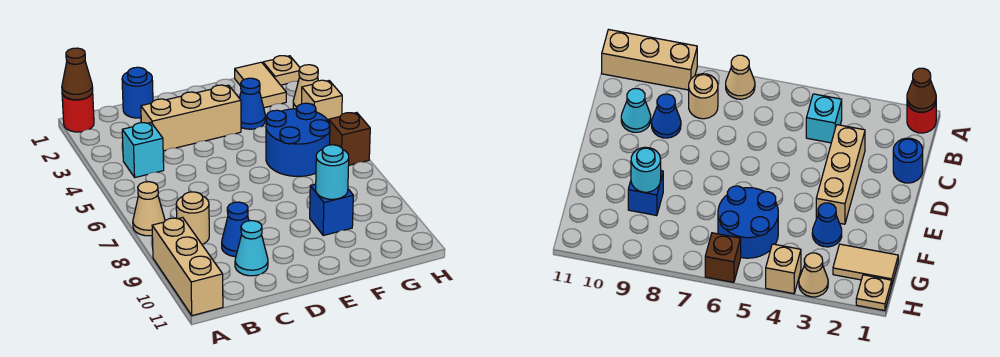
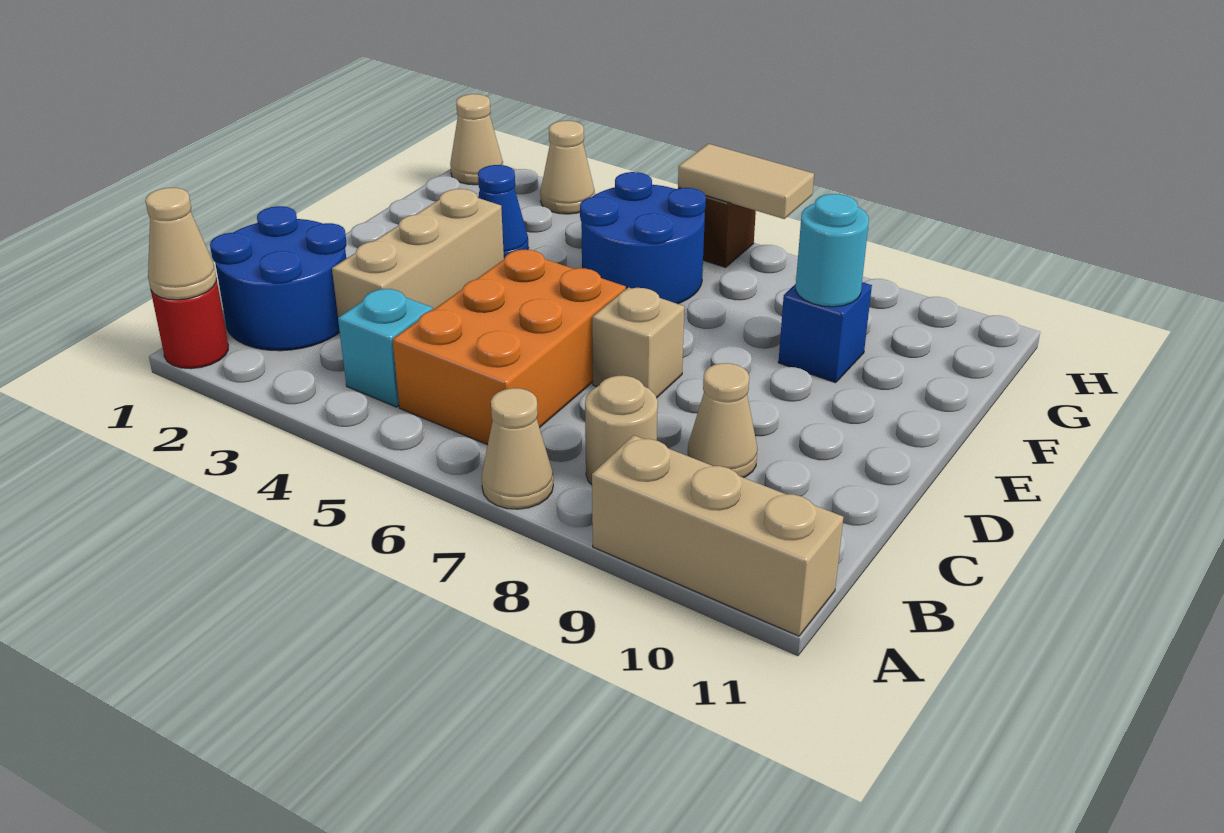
brown 1x1 cone [62,48,93,100] -> tan 1x1 cone [145,188,216,300]
none -> orange 2x3 brick [393,250,626,445]
blue 1x1 round brick [122,67,153,118] -> blue 2x2 round brick [210,206,346,351]
blue 1x1 cone [222,202,249,257] -> tan 1x1 cone [688,363,757,478]
cyan 1x1 cone [235,221,268,276] -> none
tan 1x2 tile [235,62,286,108] -> tan 1x2 tile moved to [678,144,814,219]
tan 1x1 plate [263,56,300,85] -> tan 1x1 cone [450,94,503,185]
tan 1x1 brick [302,80,342,121] -> tan 1x1 brick moved to [592,287,684,398]

